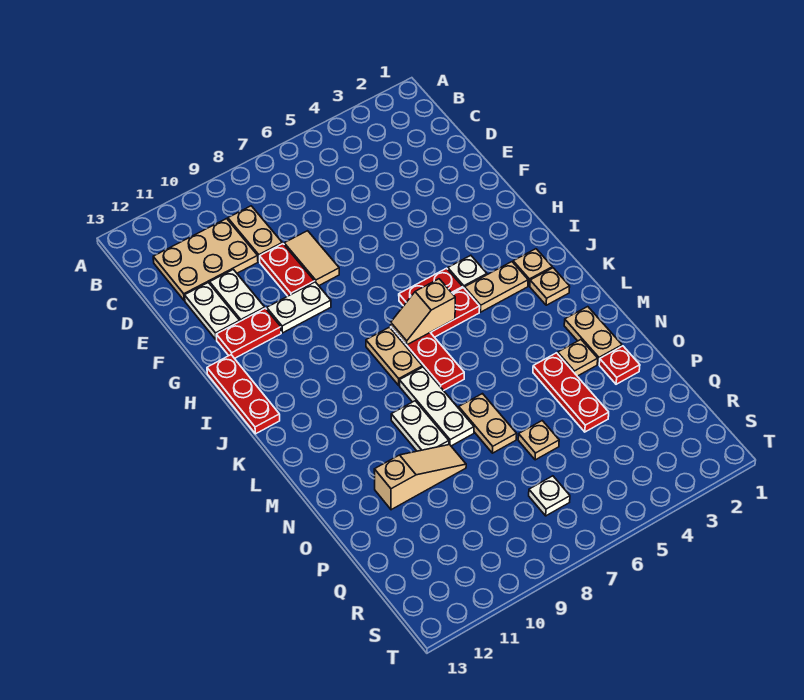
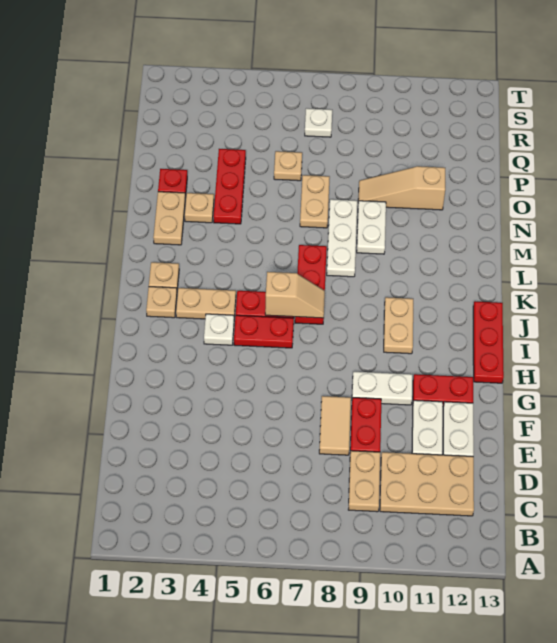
tan 1x2 plate [366,327,422,385] -> tan 1x2 plate moved to [384,297,413,354]

